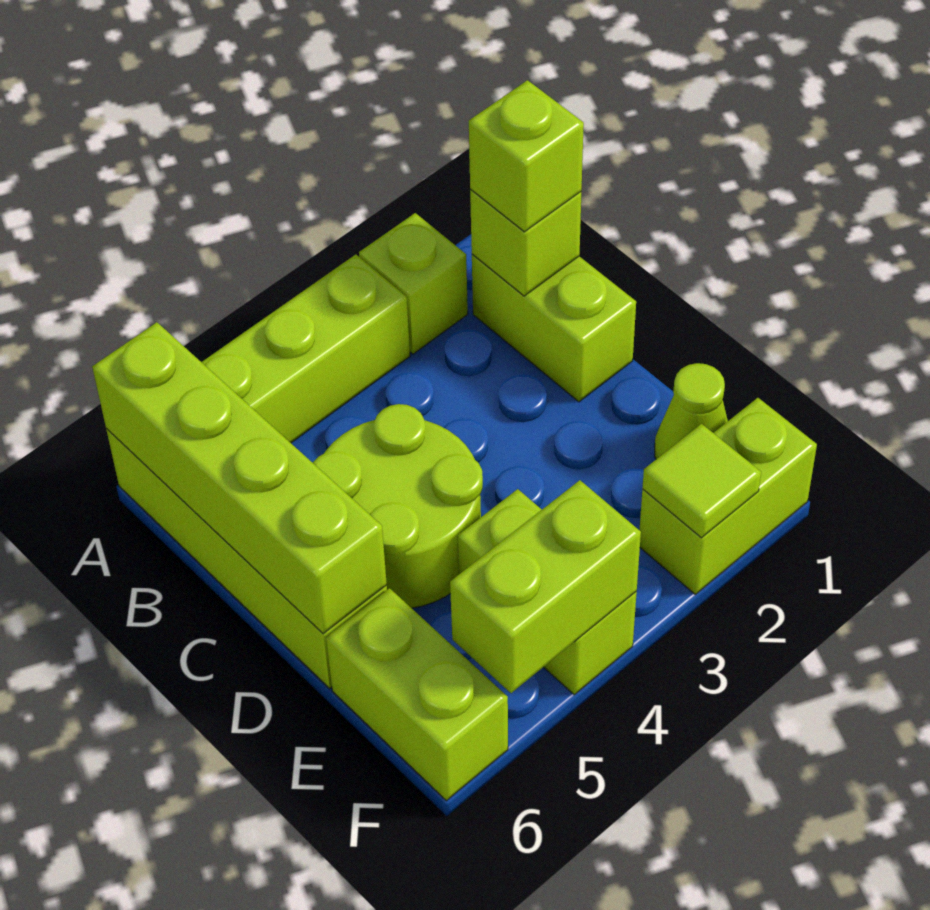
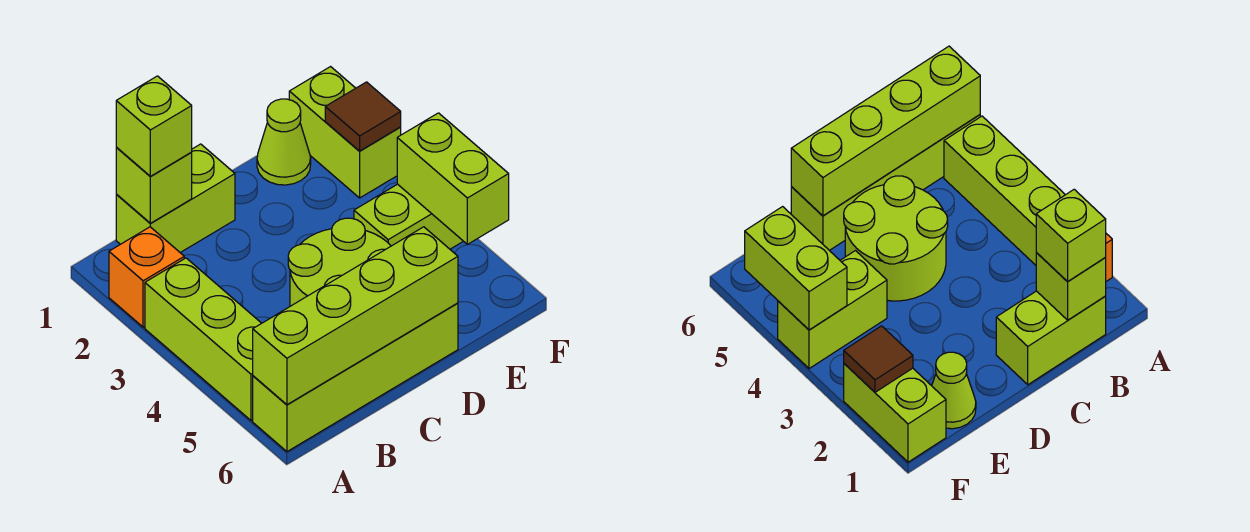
lime 1x1 brick [359,213,468,354] -> orange 1x1 brick [109,227,184,327]
lime 1x2 brick [326,588,508,801] -> none
lime 1x1 tile [642,424,761,538] -> brown 1x1 tile [325,82,401,151]

